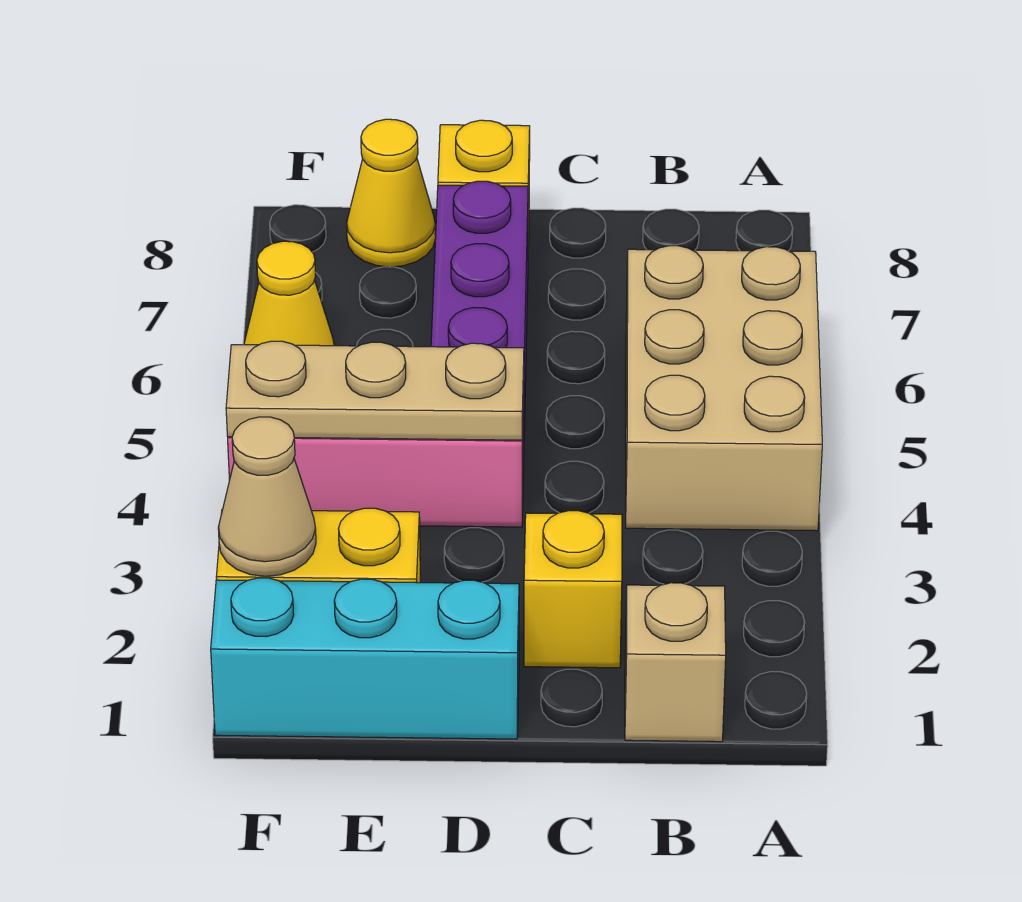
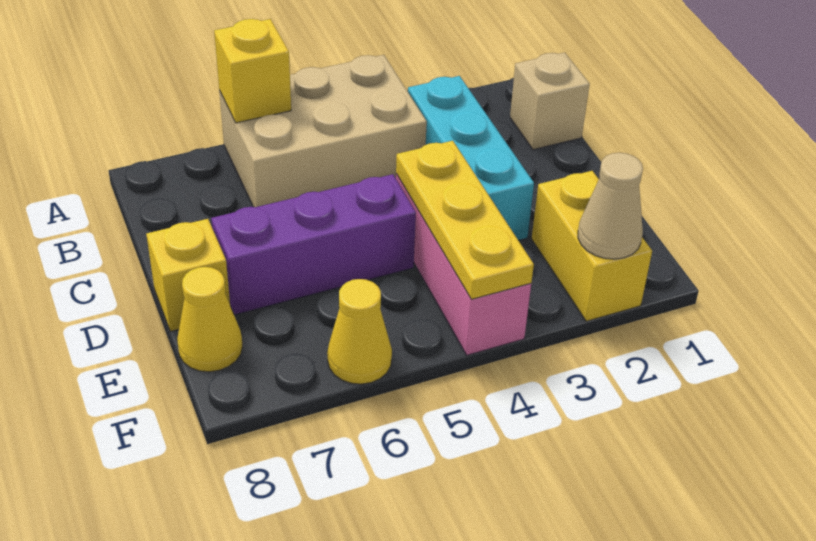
yellow 1x1 brick [524,511,622,668] -> yellow 1x1 brick moved to [214,19,291,123]
cyan 1x3 brick [211,578,519,739] -> cyan 1x3 brick moved to [408,76,534,240]
tan 1x3 plate [226,341,524,440] -> yellow 1x3 plate [396,141,534,299]

